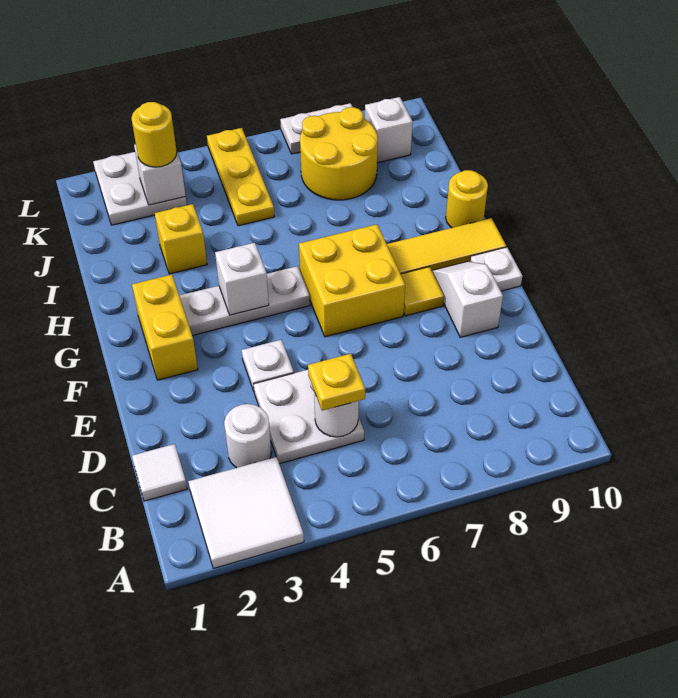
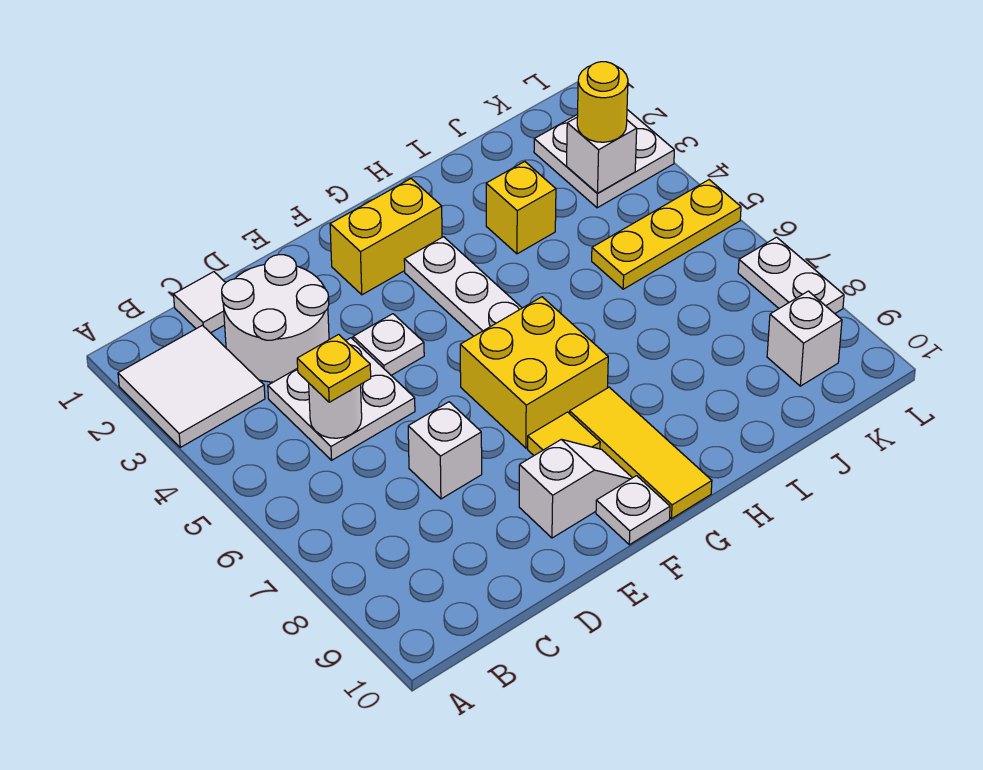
white 1x1 round brick [224,404,272,468] -> white 2x2 round brick [222,255,329,382]
white 1x1 brick [215,243,269,315] -> white 1x1 brick moved to [408,402,482,499]
yellow 1x1 round brick [446,170,488,228] -> none
yellow 2x2 round brick [300,107,378,200] -> none

